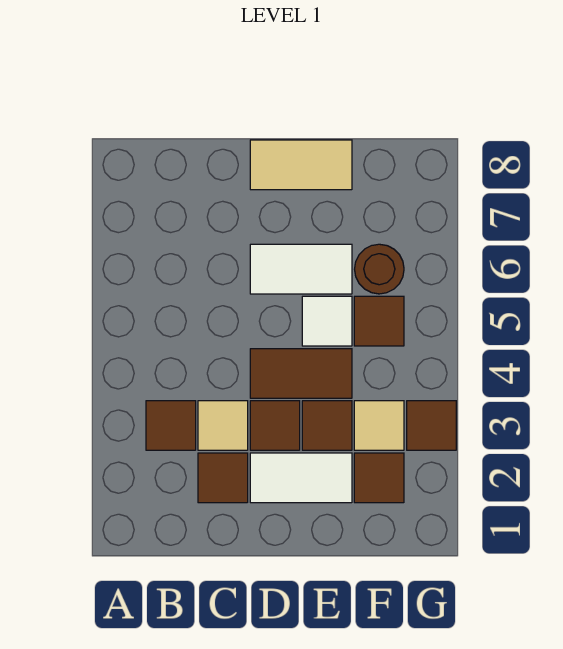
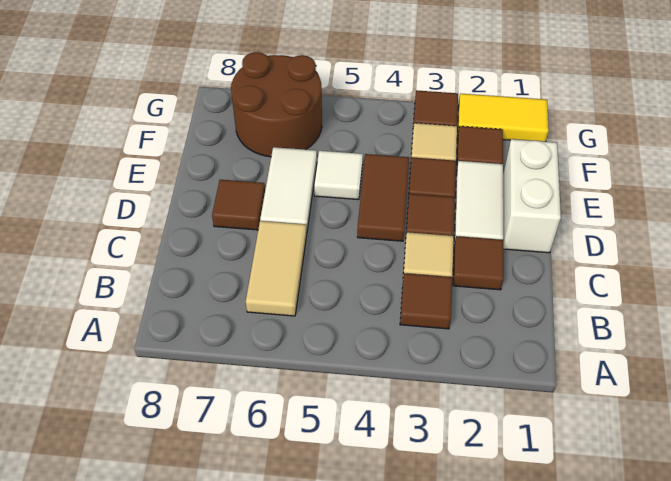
none -> white 1x2 brick [503,139,561,253]
tan 1x2 tile [250,140,352,190] -> tan 1x2 tile moved to [246,221,307,316]
brown 1x1 tile [354,296,404,346] -> brown 1x1 tile moved to [212,180,265,230]
brown 1x1 round brick [355,244,404,294] -> brown 2x2 round brick [231,52,322,157]
none -> yellow 1x2 tile [458,94,549,142]

